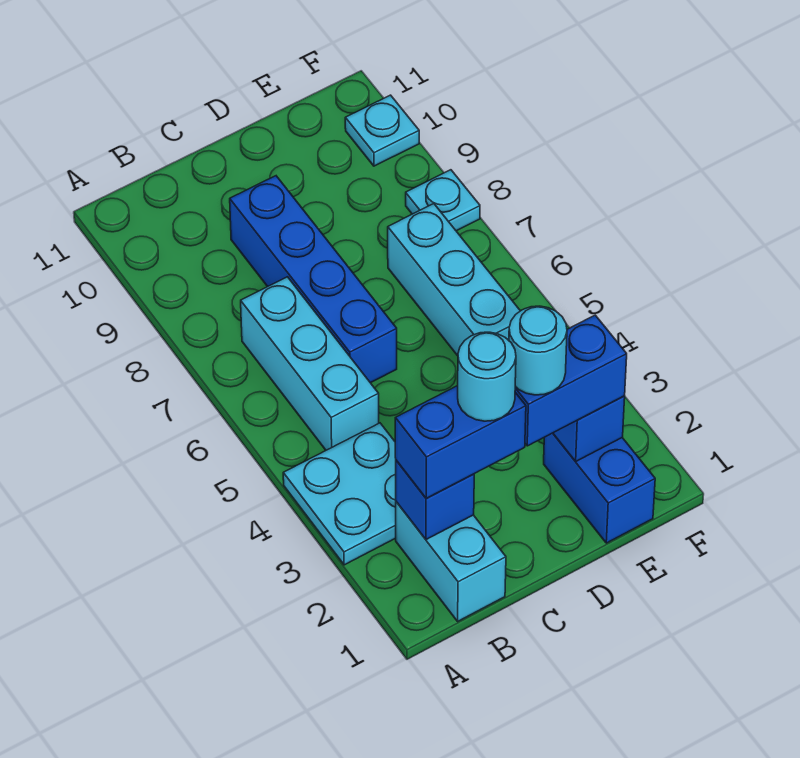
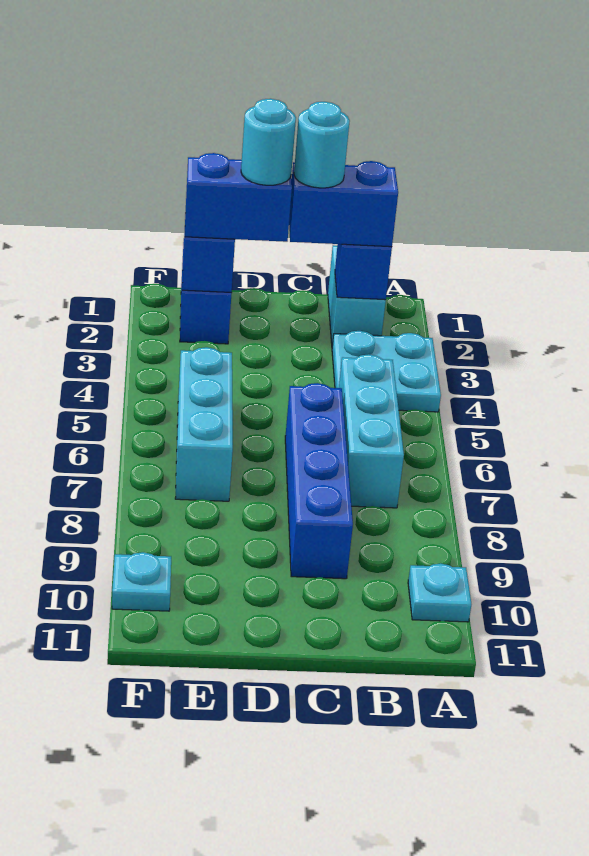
cyan 1x1 plate [406,170,480,231] -> cyan 1x1 plate moved to [408,563,471,622]

